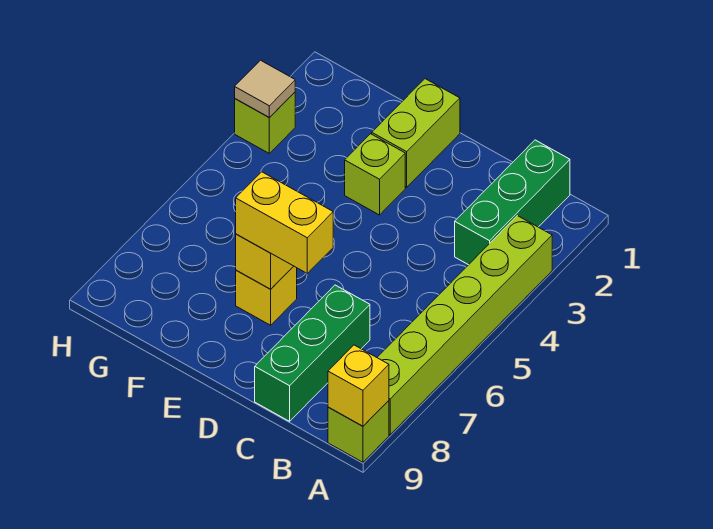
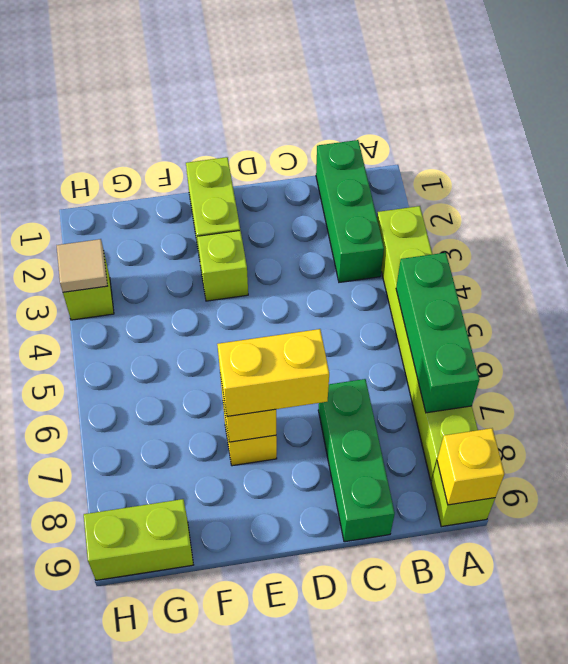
none -> green 1x3 brick [396,253,480,413]
none -> lime 1x2 brick [84,499,193,580]

